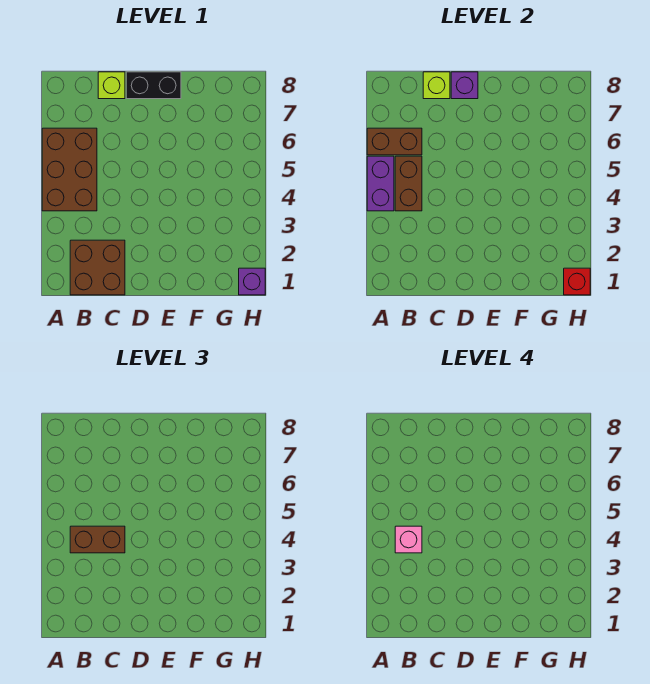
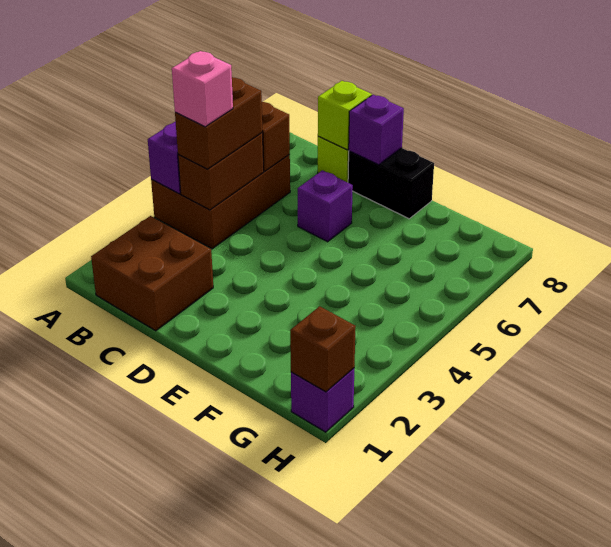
brown 1x2 brick [70,526,125,553] -> brown 1x2 brick turned to [175,77,262,169]
none -> purple 1x1 brick [298,170,353,242]
red 1x1 brick [564,268,590,295] -> brown 1x1 brick [290,306,356,392]

